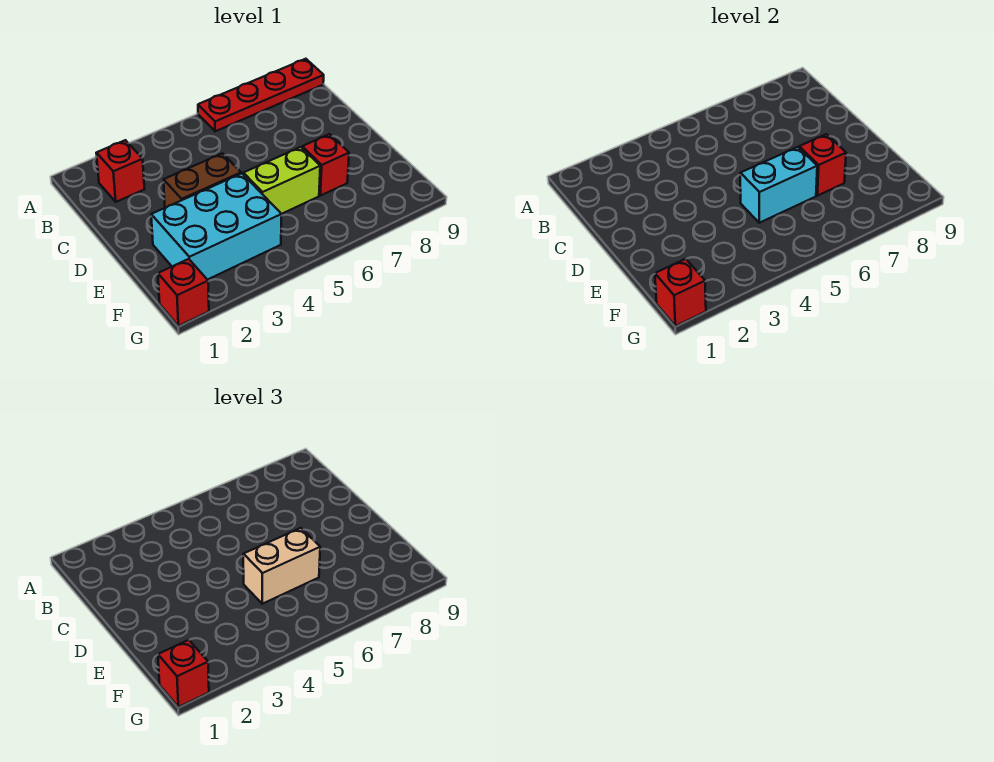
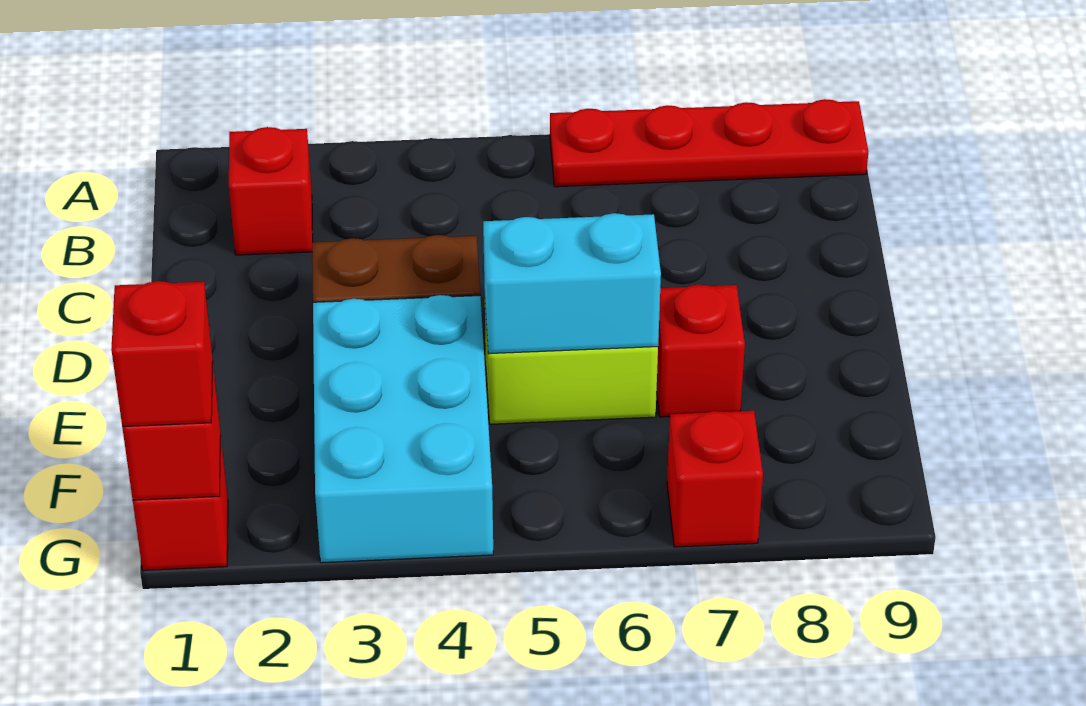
cyan 2x3 brick [151,174,282,280] -> cyan 2x3 brick turned to [313,295,493,563]
tan 1x2 brick [243,528,320,604] -> none
red 1x1 brick [799,134,846,196] -> red 1x1 brick moved to [667,411,763,547]

